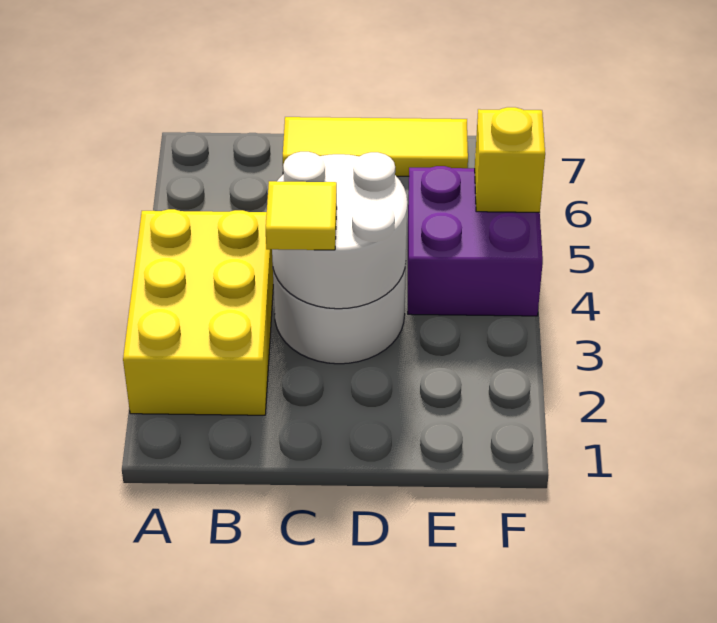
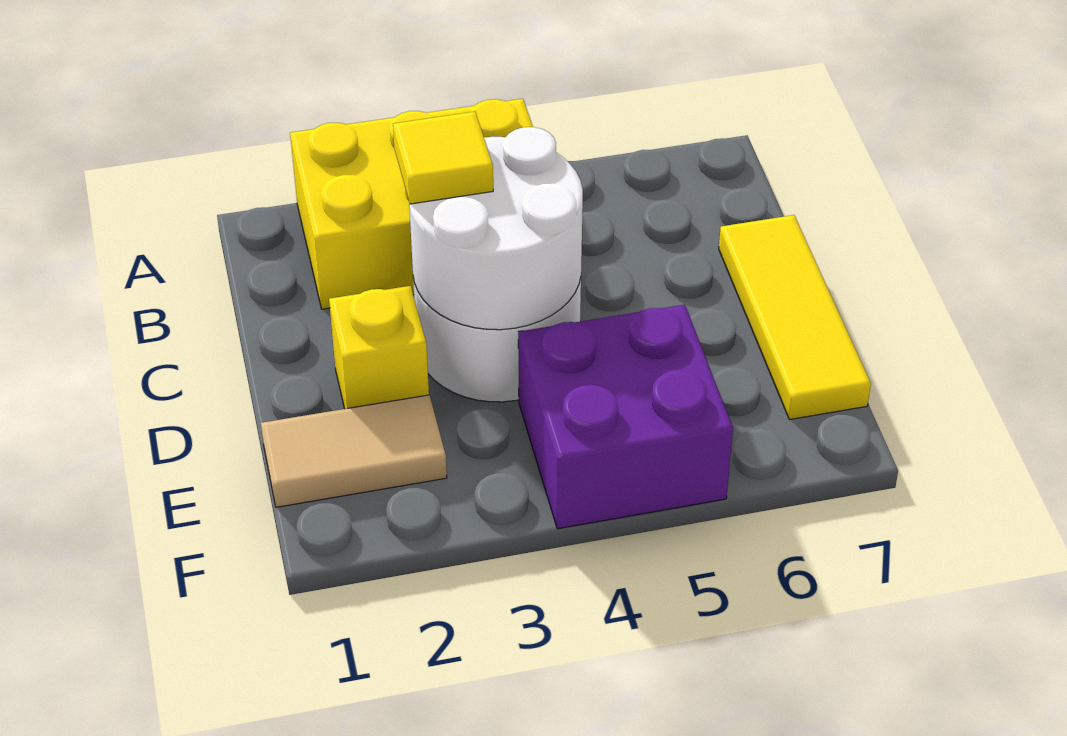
none -> tan 1x2 tile [261,395,447,507]
yellow 1x1 brick [475,107,545,212] -> yellow 1x1 brick moved to [329,286,429,409]

